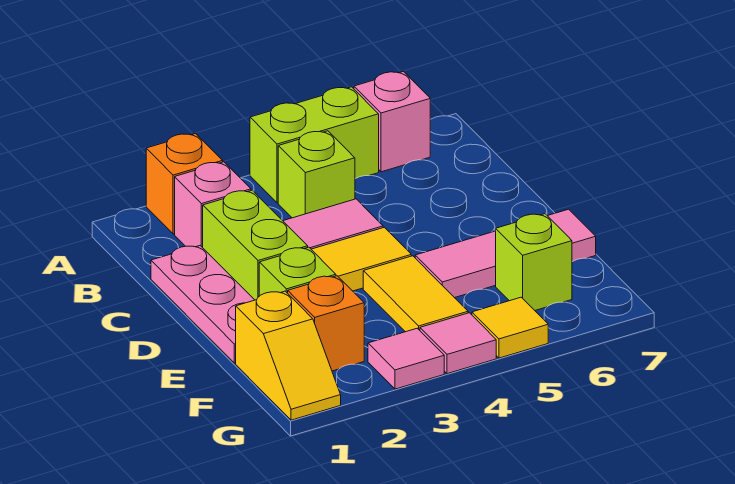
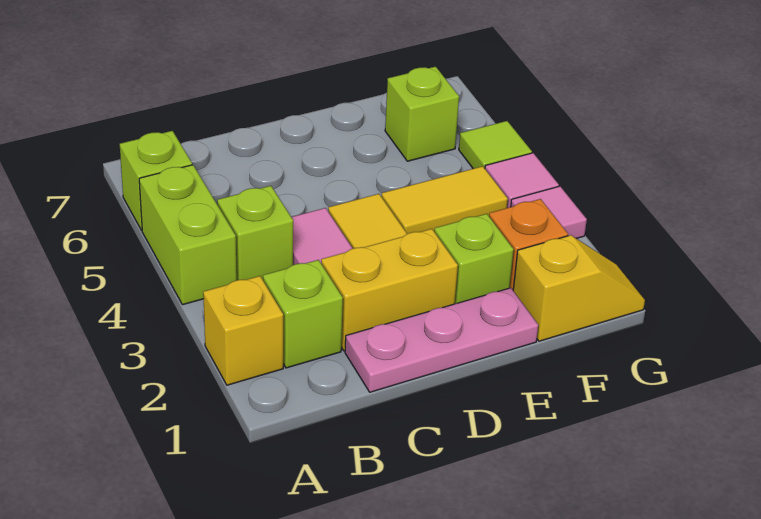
orange 1x1 brick [146,133,223,234] -> yellow 1x1 brick [203,276,283,385]
pink 1x1 brick [354,71,430,172] -> lime 1x1 brick [120,131,192,230]
pink 1x1 brick [175,162,251,248] -> lime 1x1 brick [263,260,343,368]
lime 1x2 brick [203,190,308,300] -> yellow 1x2 brick [321,229,458,351]
pink 1x3 tile [415,209,596,298] -> none
yellow 1x1 tile [472,297,548,358] -> lime 1x1 tile [459,121,532,169]

